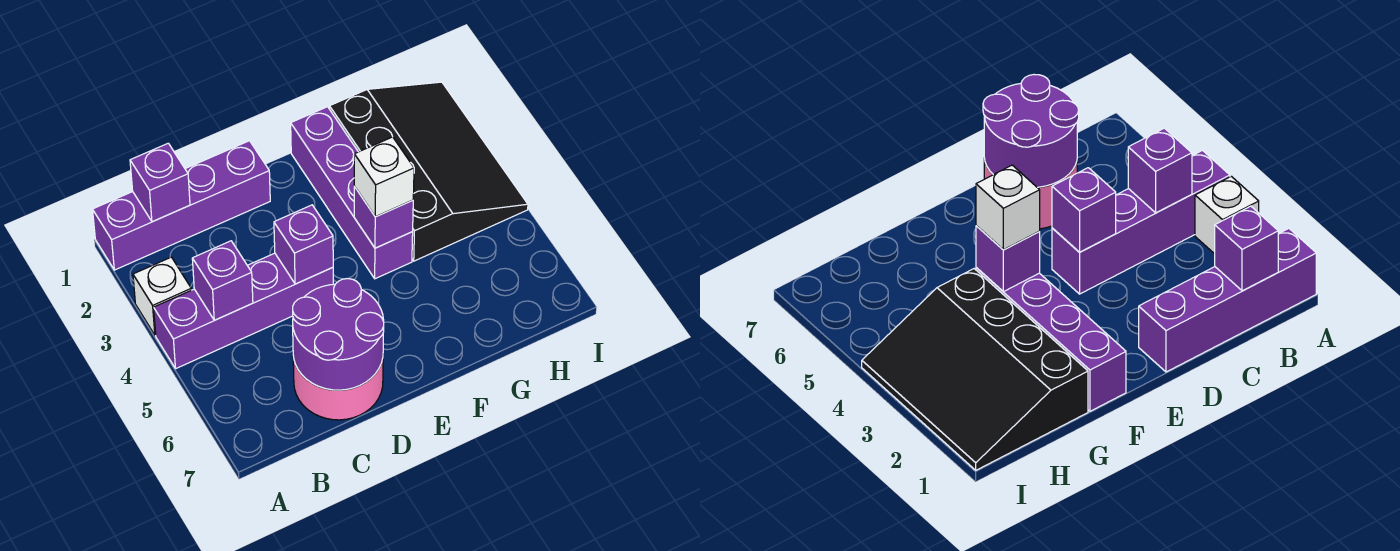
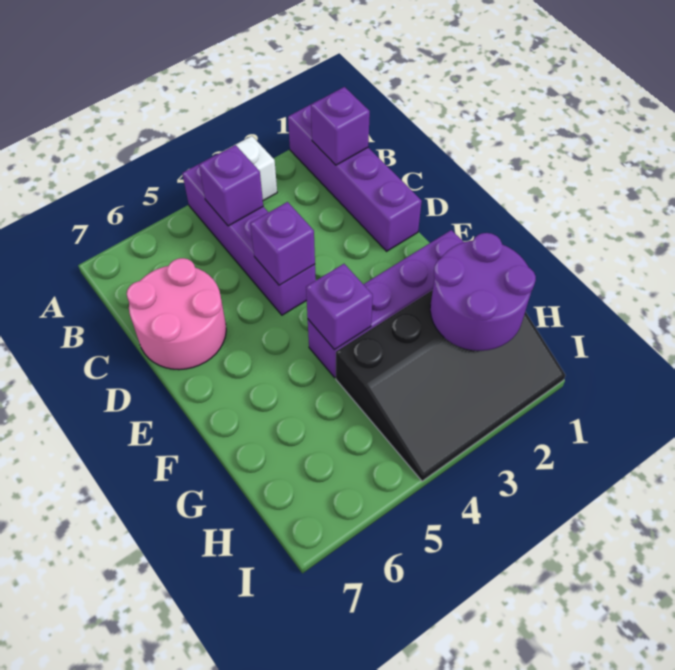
purple 2x2 round brick [293,279,384,390] -> purple 2x2 round brick moved to [430,233,536,351]
white 1x1 brick [354,137,414,217] -> none

